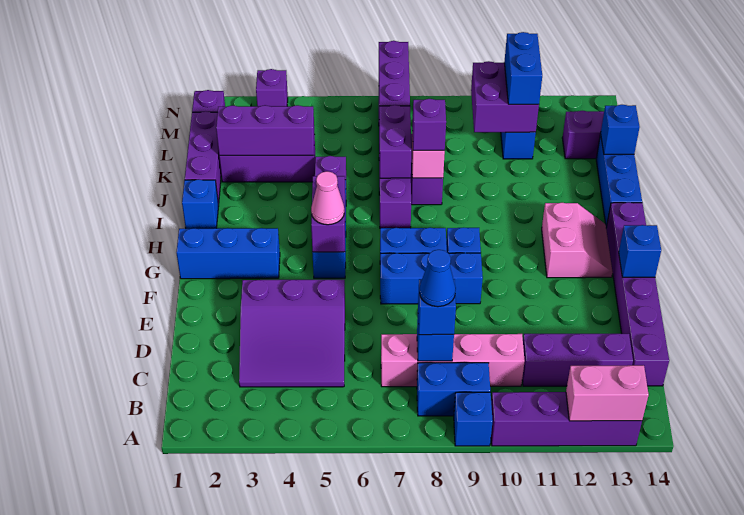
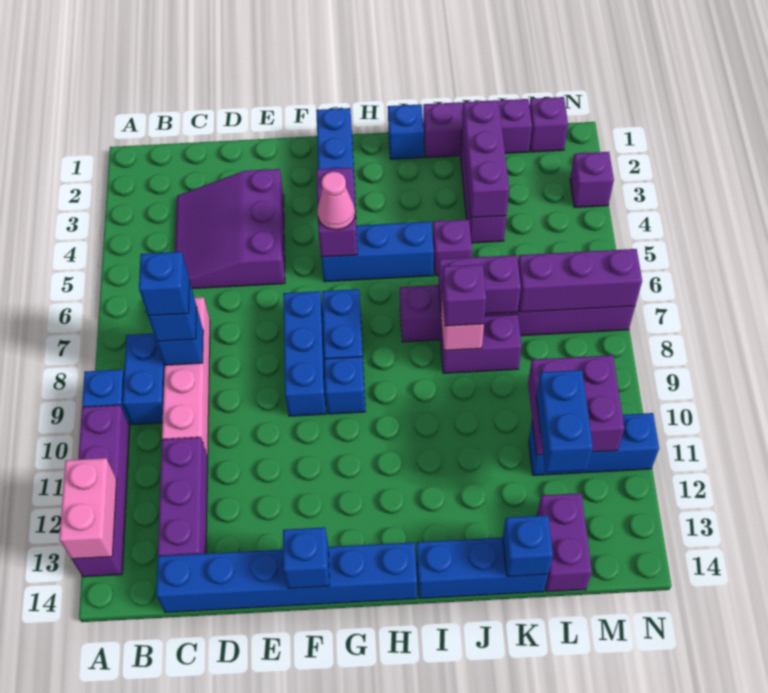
blue 1x1 cone [419,250,456,307] -> blue 1x1 brick [139,252,189,316]
purple 1x6 brick [606,202,669,386] -> blue 1x6 brick [156,542,417,612]
purple 1x2 brick [311,176,345,252] -> purple 1x2 brick turned to [316,168,357,257]
pink 2x2 slope [542,203,613,278] -> none
blue 1x2 brick [504,32,542,104] -> blue 1x2 brick turned to [536,370,593,472]

